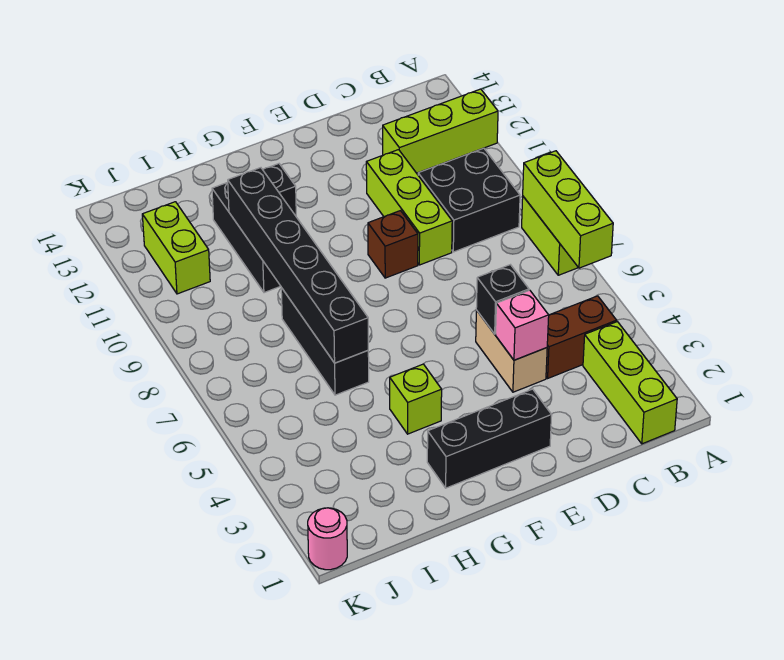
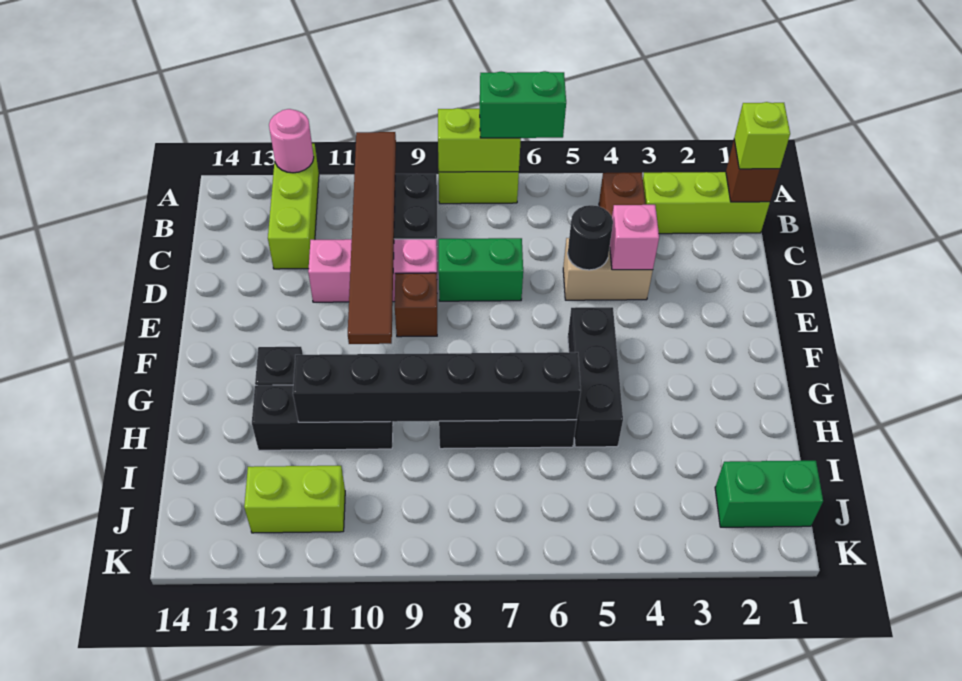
lime 1x3 brick [523,151,613,268] -> lime 1x2 brick [438,108,521,172]
none -> green 1x2 brick [480,71,566,138]
none -> brown 1x6 tile [348,132,396,344]
none -> brown 1x1 brick [726,141,780,202]
black 1x1 brick [476,265,529,334] -> black 1x1 round brick [568,205,613,270]
none -> green 1x2 brick [439,238,523,301]
lime 1x3 brick [366,150,452,265] -> pink 1x3 brick [308,239,437,302]
black 1x3 brick [427,389,552,488] -> black 1x3 brick moved to [568,307,623,447]
lime 1x1 brick [390,364,442,434] -> lime 1x1 brick moved to [734,102,790,169]
none -> green 1x2 brick [715,461,823,527]
pink 1x1 round brick [308,508,347,570] -> pink 1x1 round brick moved to [269,109,314,173]

